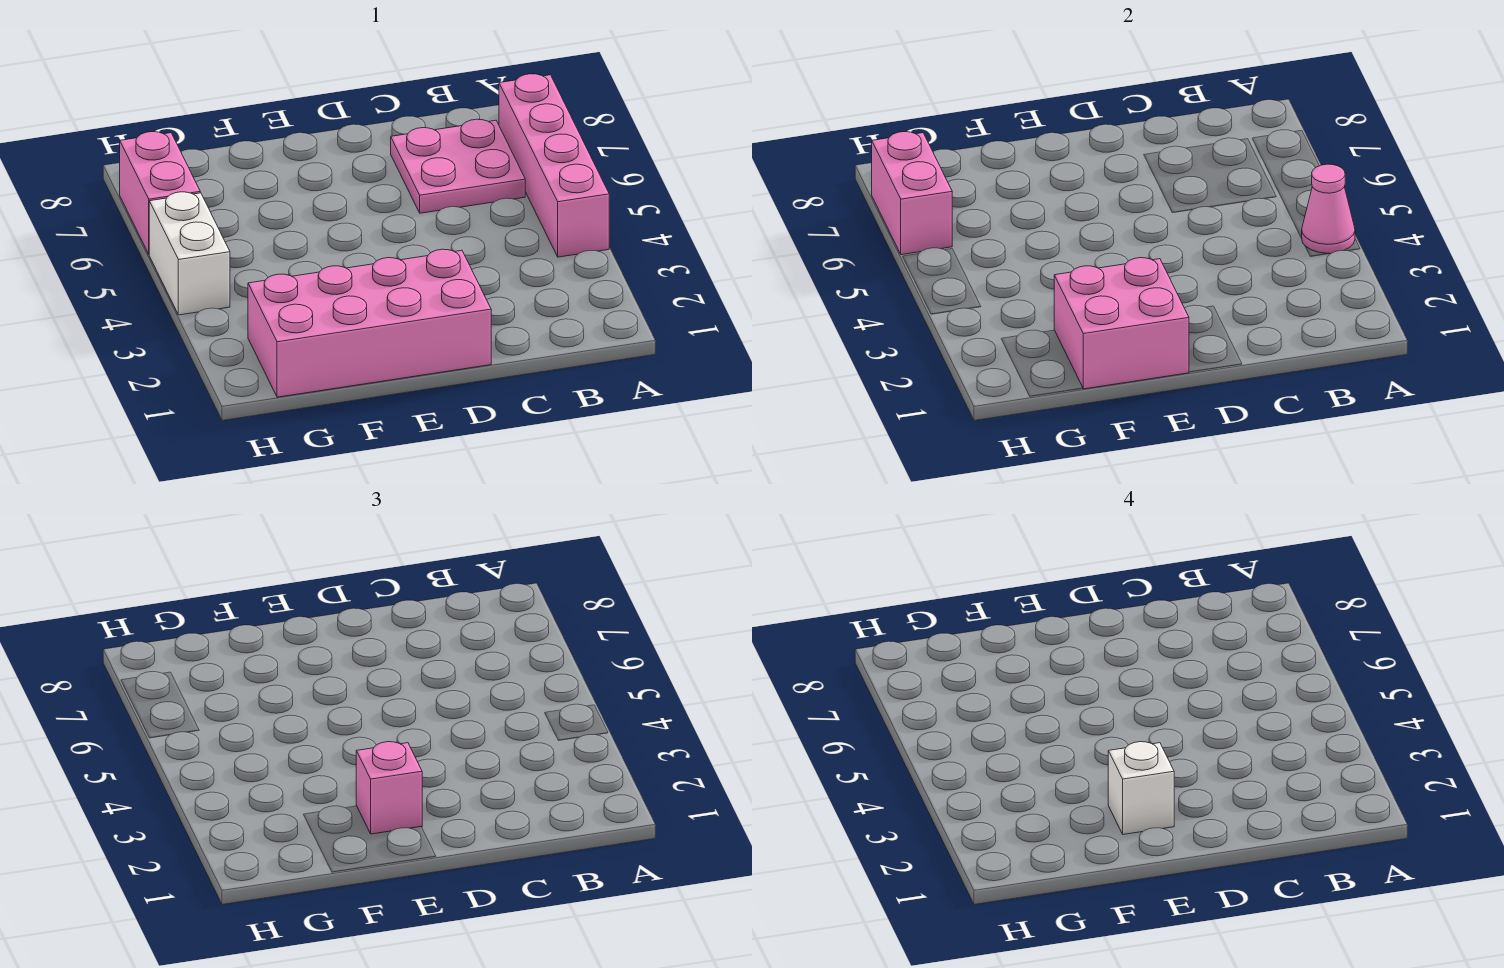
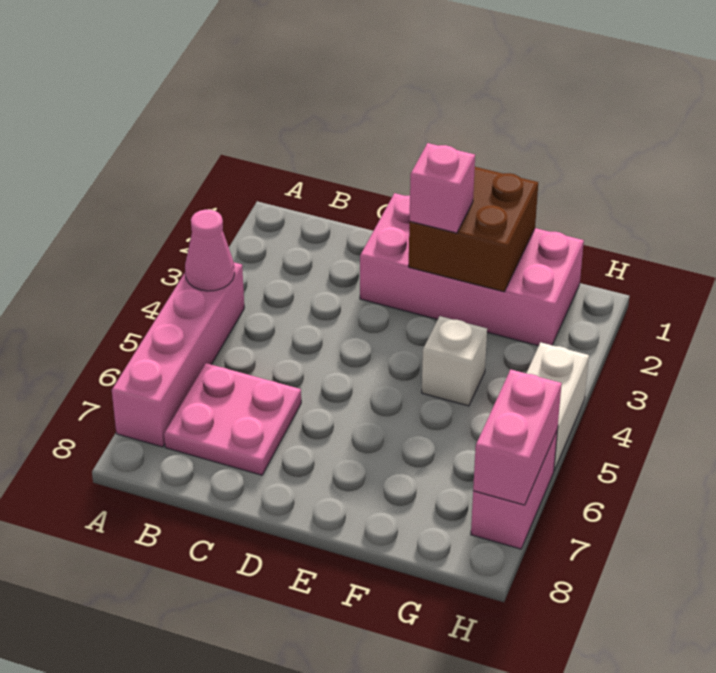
pink 2x2 brick [1054,258,1189,389] -> brown 2x2 brick [409,167,538,292]
white 1x1 brick [1108,742,1174,835] -> white 1x1 brick moved to [422,316,487,406]

